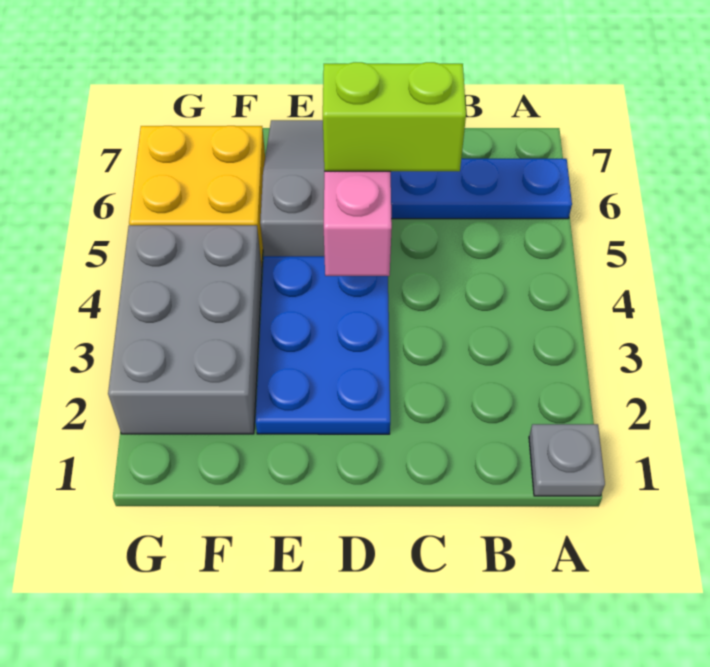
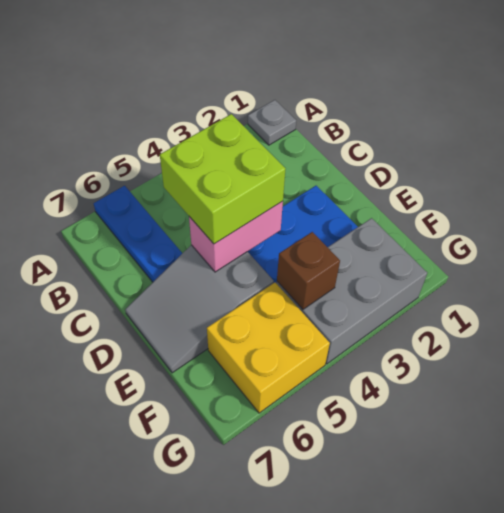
lime 1x2 brick [323,62,466,171] -> lime 2x2 brick [160,114,285,244]
none -> brown 1x1 brick [277,232,340,309]

